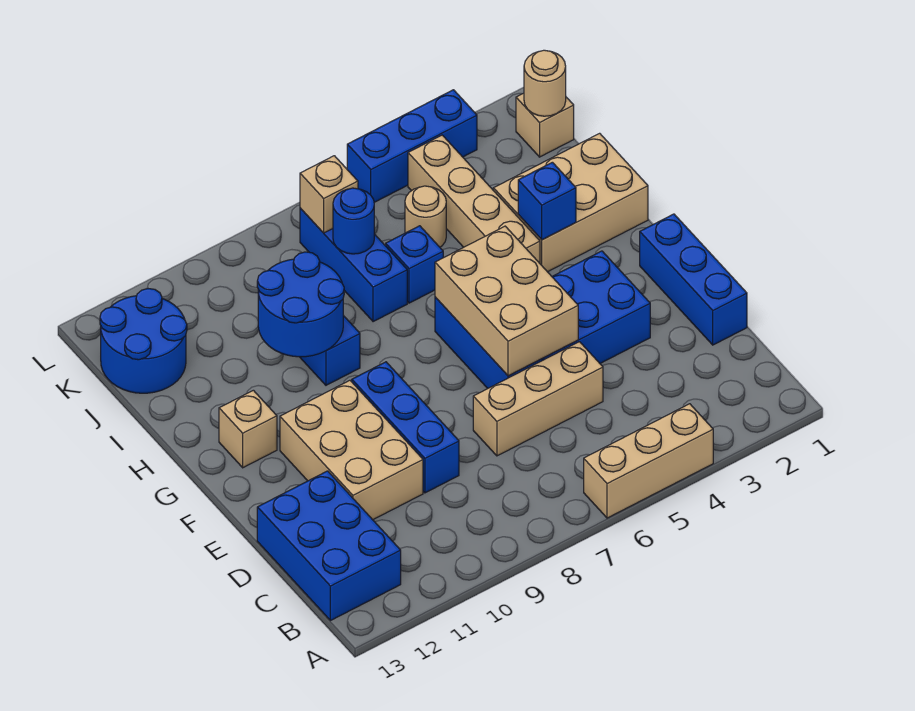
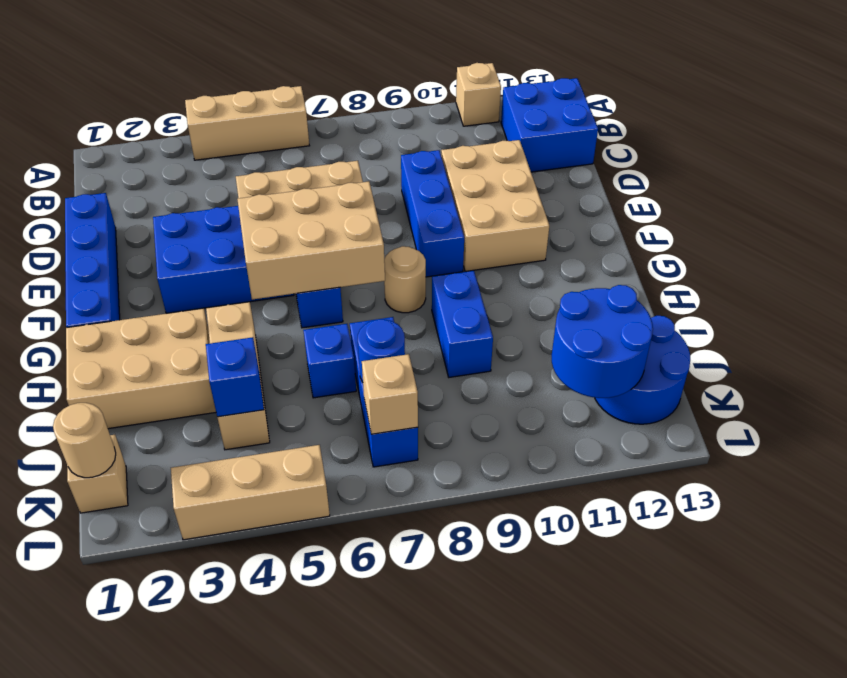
blue 2x3 brick [257,471,401,621] -> blue 2x2 brick [501,78,598,172]
blue 1x3 brick [640,214,747,345] -> blue 1x4 brick [65,193,120,327]
tan 2x3 brick [435,226,578,376] -> tan 2x3 brick turned to [237,181,385,300]
tan 1x1 brick [219,390,277,468] -> tan 1x1 brick moved to [456,63,501,126]
blue 1x1 brick [518,162,576,240] -> blue 1x1 brick moved to [206,337,264,417]
tan 1x4 brick [408,135,540,263] -> tan 1x3 brick [206,302,270,450]
blue 2x2 round brick [257,252,344,357] -> blue 2x2 round brick moved to [552,285,653,398]
tan 1x1 round brick [405,186,446,247] -> tan 1x1 round brick moved to [384,246,426,313]
blue 1x3 brick [347,90,477,202] -> tan 1x3 brick [171,445,330,540]

